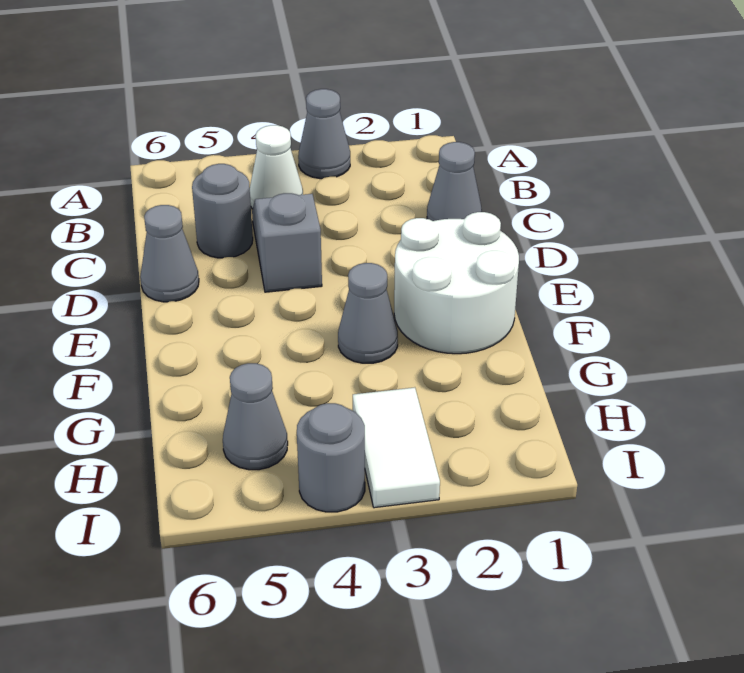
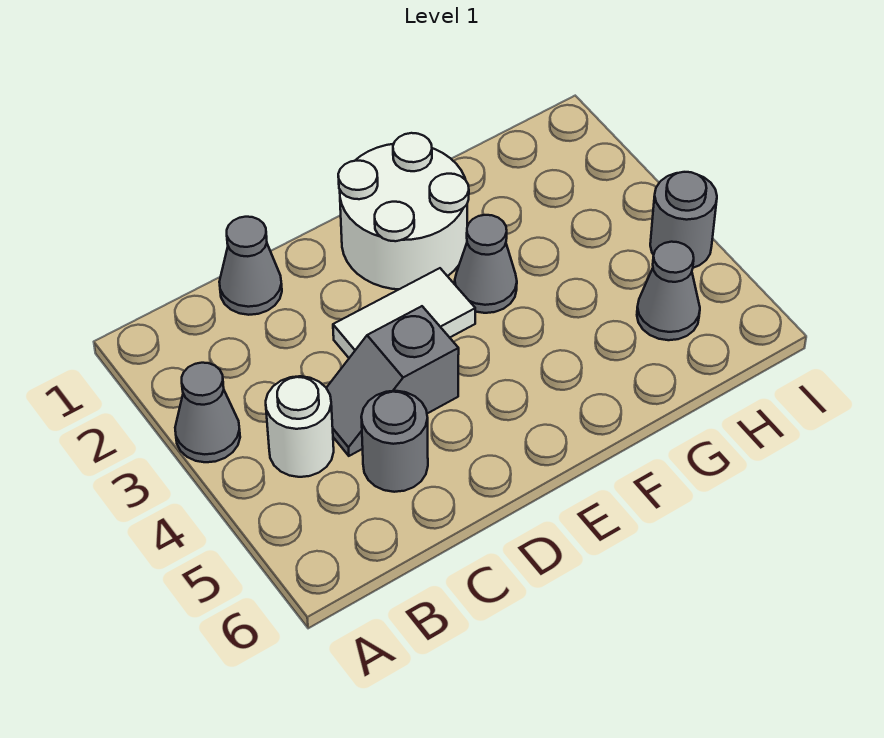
white 1x1 cone [250,125,303,209] -> white 1x1 round brick [266,376,334,477]
grey 1x1 cone [140,205,199,302] -> none
white 1x2 tile [353,387,440,508] -> white 1x2 tile moved to [333,268,475,358]

